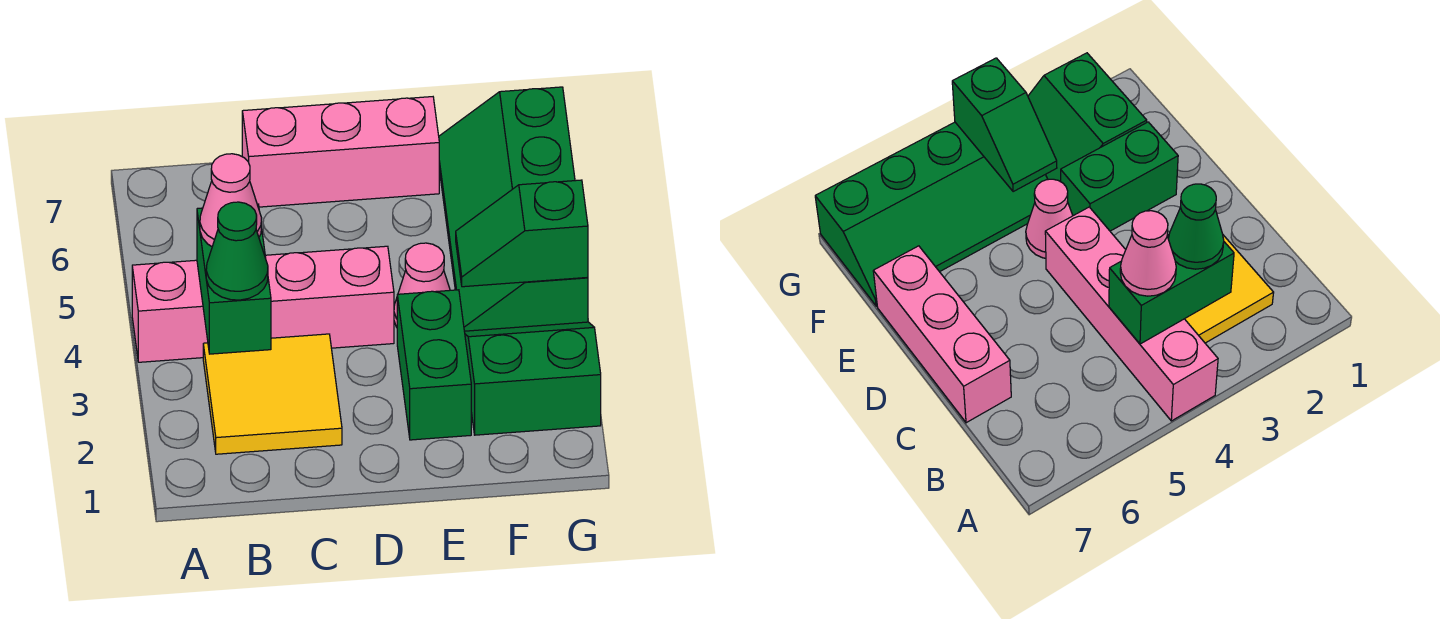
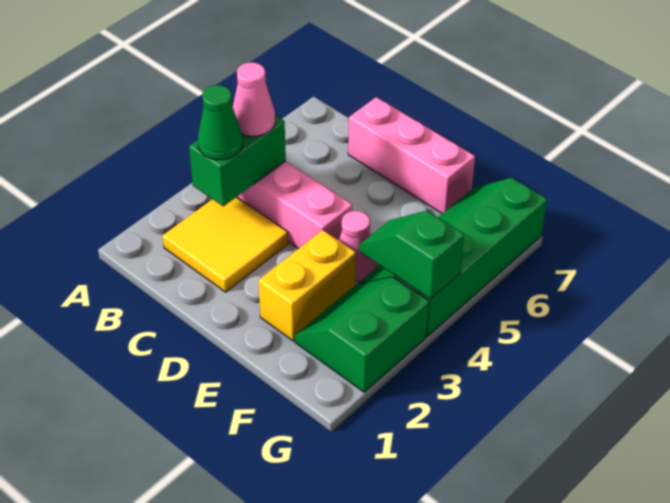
green 1x2 brick [397,290,471,440] -> yellow 1x2 brick [259,230,356,341]
green 2x2 slope [464,322,601,435] -> green 2x2 slope turned to [294,277,429,392]

